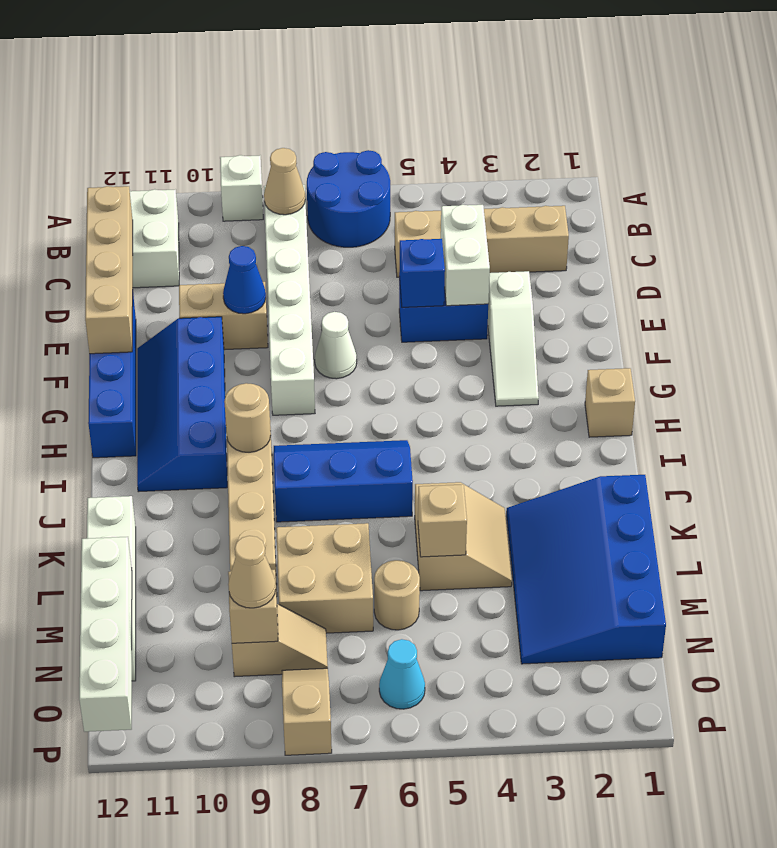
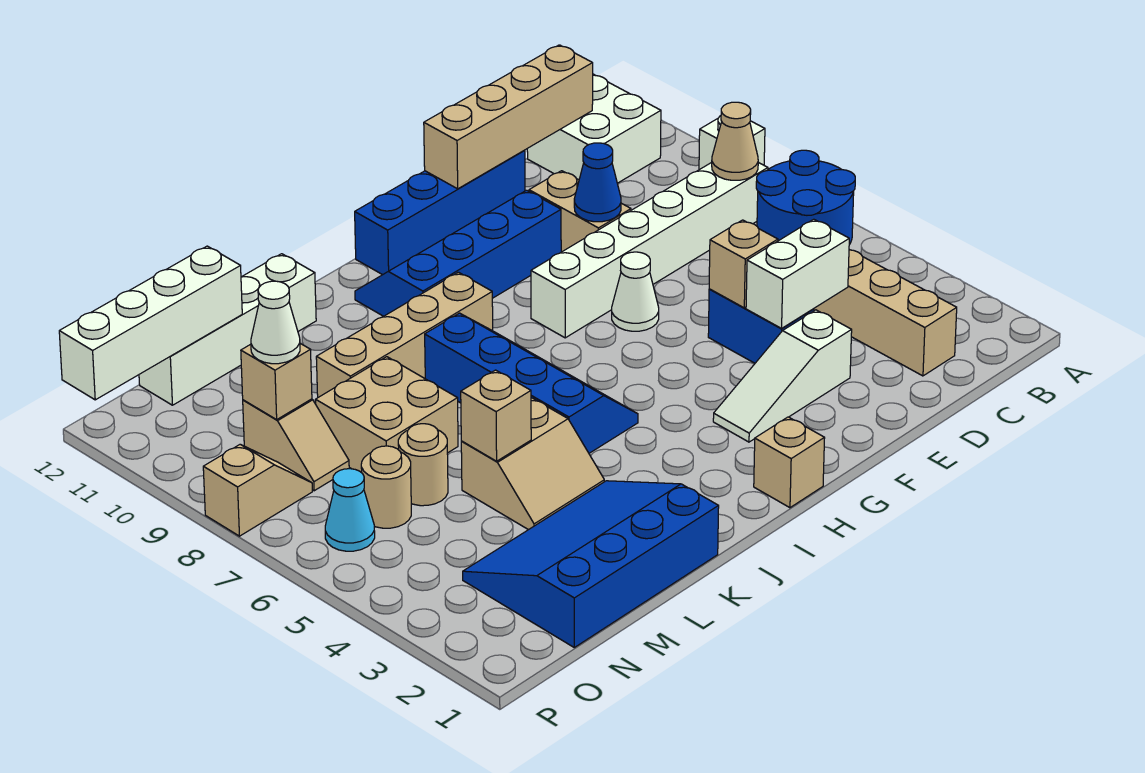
blue 1x1 brick [399,239,445,307] -> tan 1x1 brick [709,220,778,308]
blue 2x3 slope [274,440,413,522] -> blue 2x4 slope [425,313,638,453]
tan 1x1 round brick [224,383,271,452] -> tan 1x1 round brick moved to [361,446,411,528]
tan 1x1 cone [228,536,276,608] -> white 1x1 cone [251,281,300,364]

